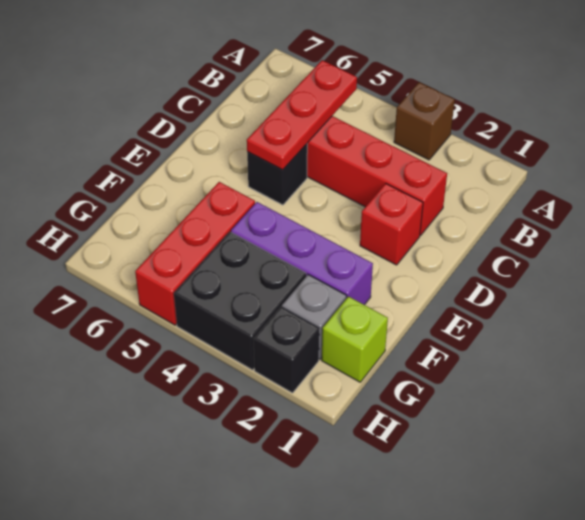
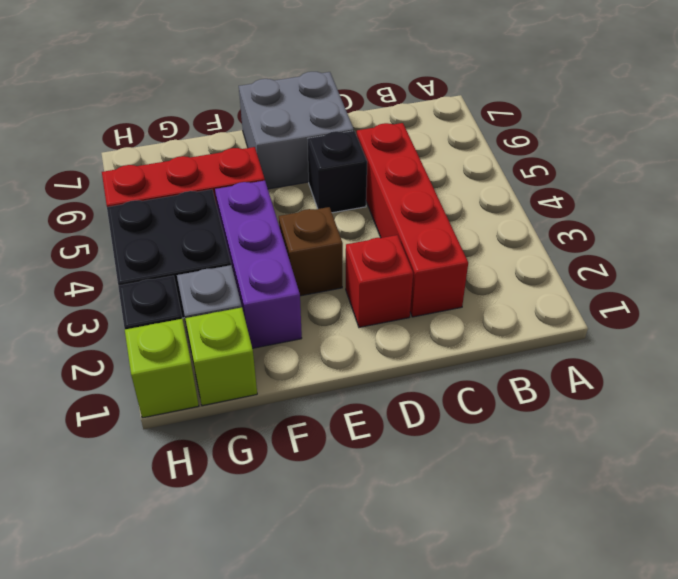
brown 1x1 brick [394,82,455,160] -> brown 1x1 brick moved to [279,207,343,296]
red 1x3 plate [247,60,357,170] -> none
none -> grey 2x2 brick [239,72,354,189]
none -> lime 1x1 brick [125,319,199,418]

